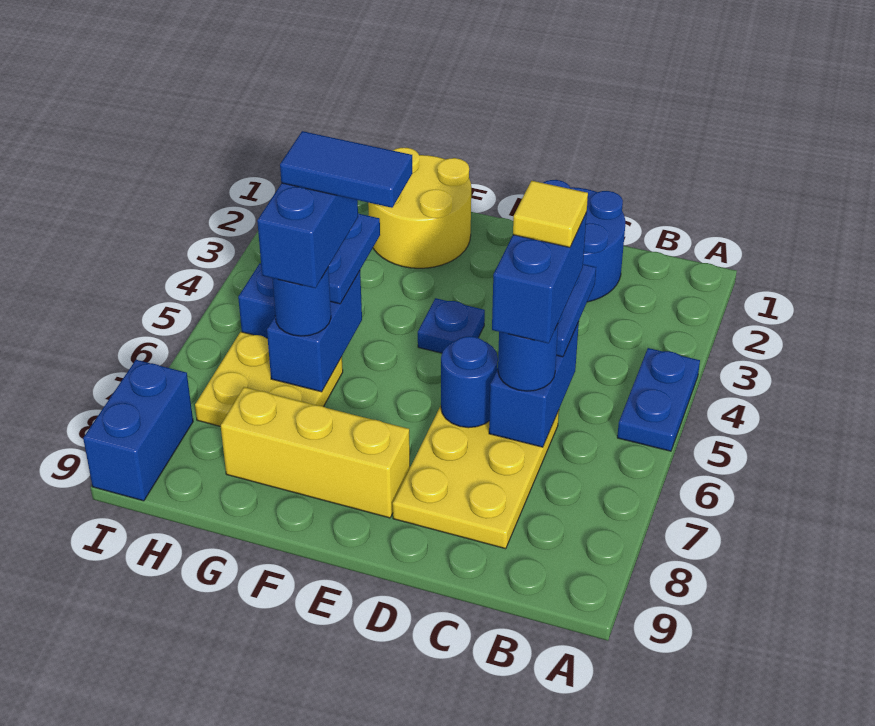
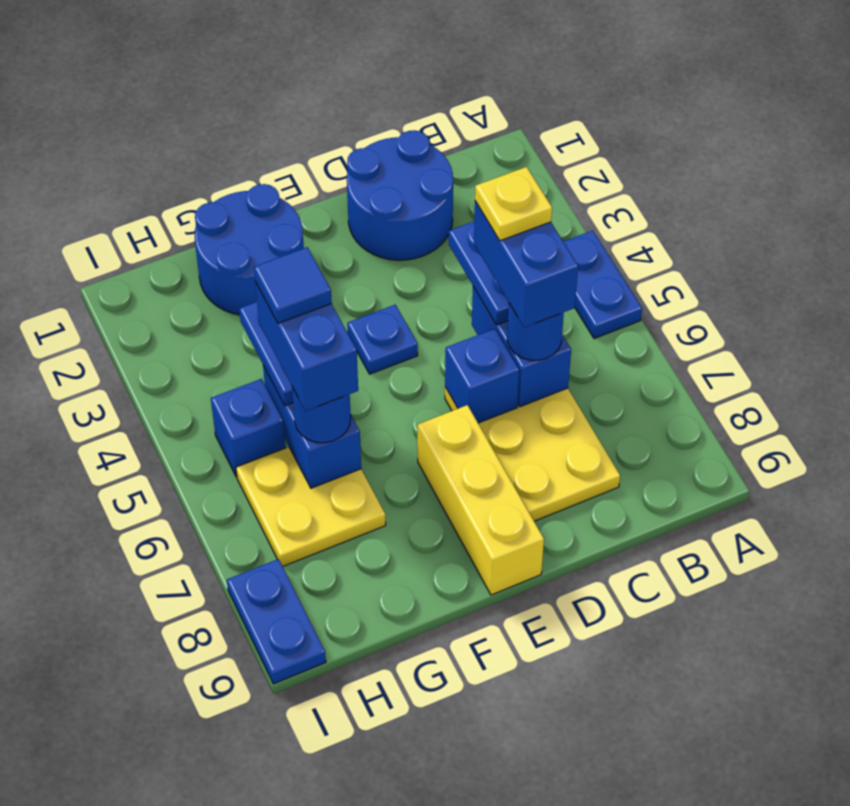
yellow 1x1 tile [513,181,588,247] -> yellow 1x1 plate [475,167,552,241]
blue 1x1 round brick [441,336,498,428] -> blue 1x1 brick [445,329,519,423]
yellow 1x3 brick [221,387,410,518] -> yellow 1x3 brick turned to [417,405,544,595]
yellow 2x2 round brick [368,148,471,268] -> blue 2x2 round brick [195,184,304,315]
blue 1x2 tile [280,131,412,208] -> blue 1x1 tile [254,247,332,323]
blue 1x2 brick [83,360,193,501] -> blue 1x2 plate [227,559,326,684]

